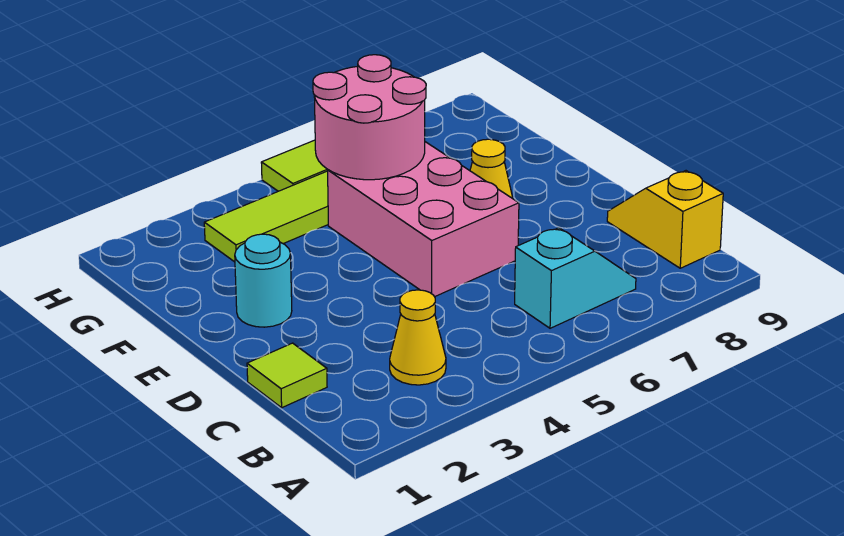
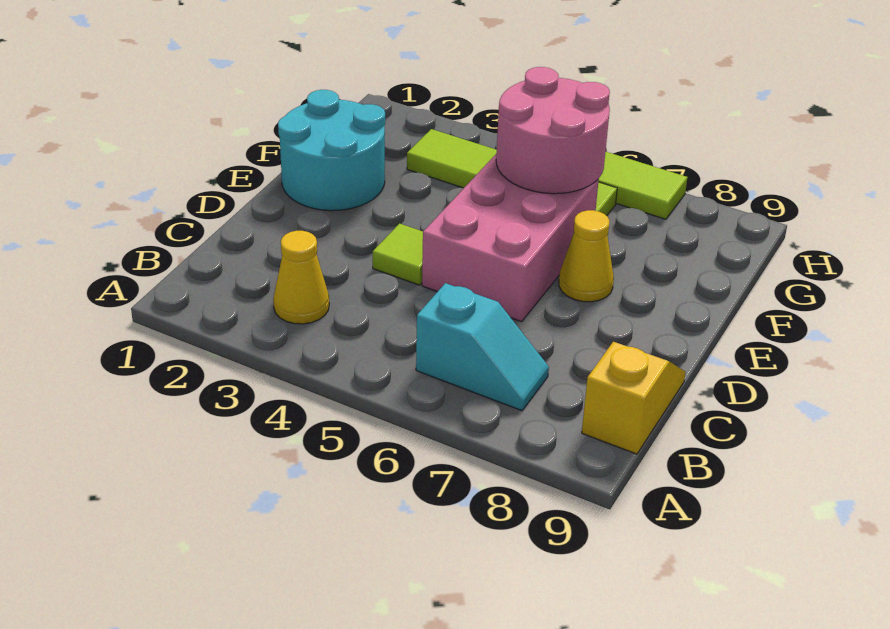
lime 1x1 tile [247,343,327,408] -> lime 1x1 tile moved to [373,224,423,285]
cyan 1x1 round brick [235,234,292,327] -> cyan 2x2 round brick [278,90,385,211]

